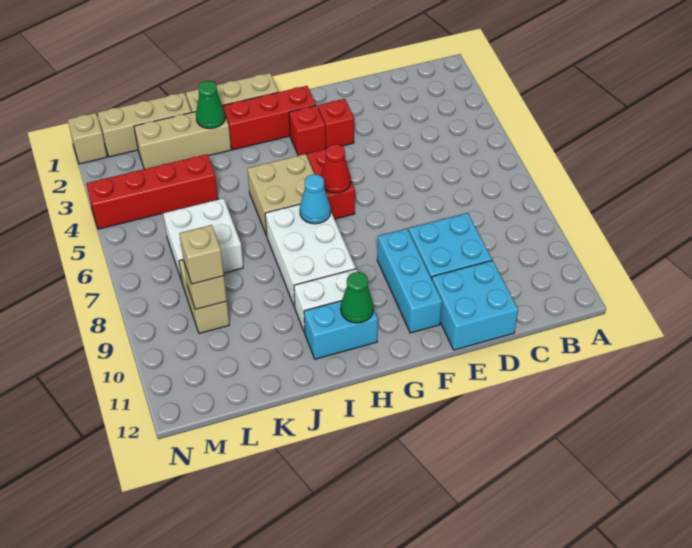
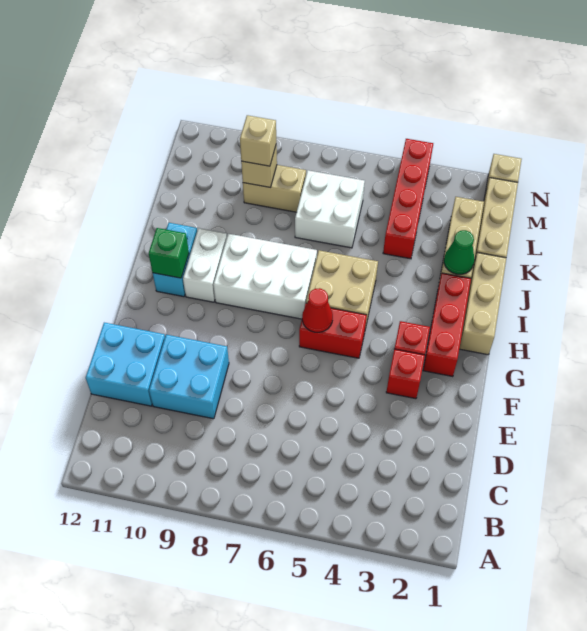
cyan 1x3 brick [377,229,442,333] -> none
cyan 1x1 cone [300,174,331,224] -> none
green 1x1 cone [341,272,373,323] -> green 1x1 brick [149,228,189,278]

